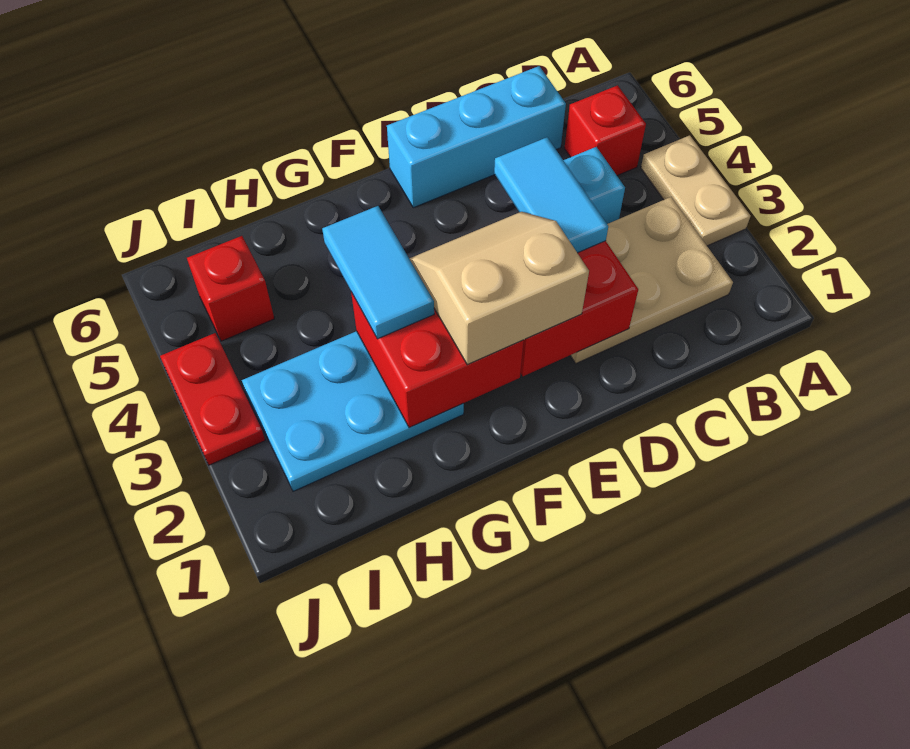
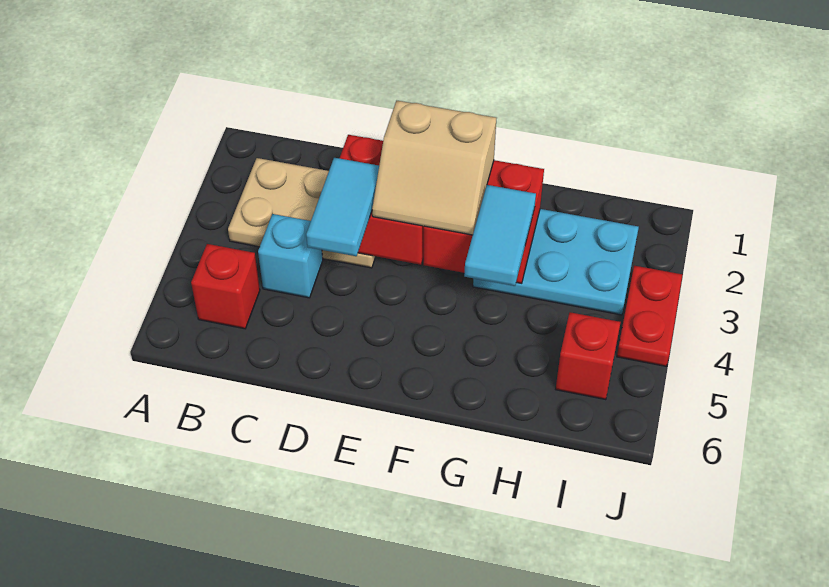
tan 1x2 plate [641,135,751,246] -> none
cyan 1x3 brick [387,66,566,208] -> none

